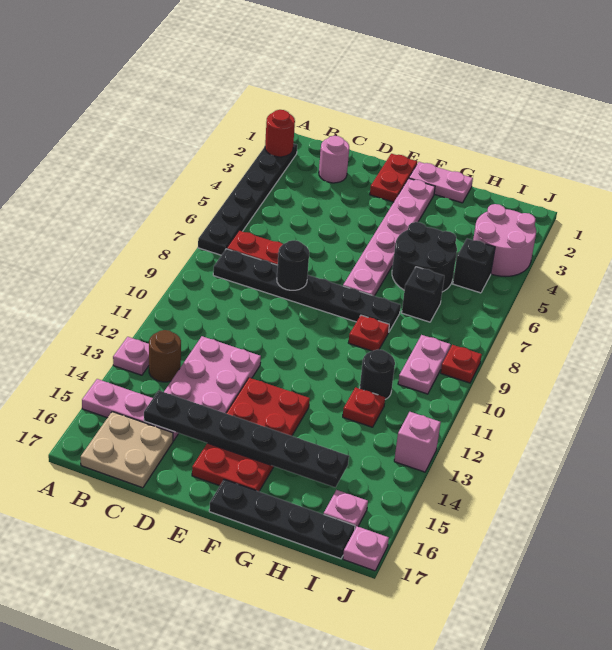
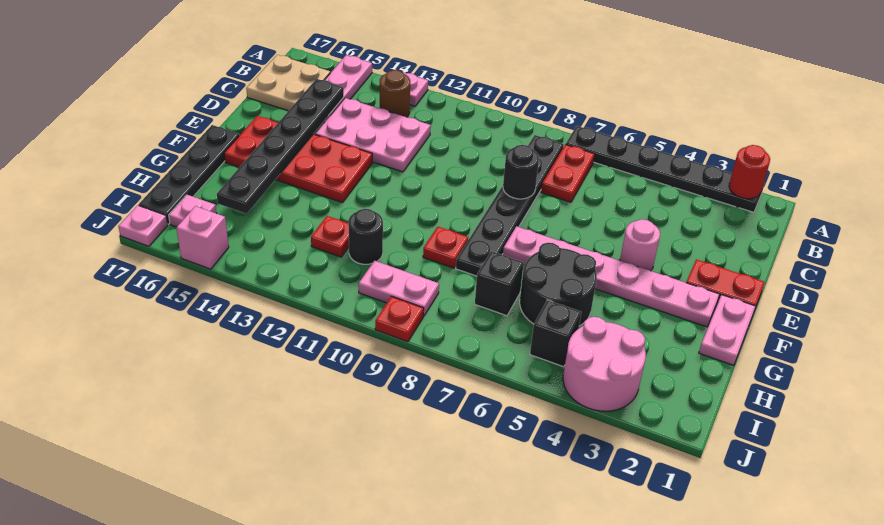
pink 1x1 round brick [319,136,349,183] -> pink 1x1 round brick moved to [620,219,660,271]
pink 1x1 brick [394,412,441,472] -> pink 1x1 brick moved to [176,206,229,269]

